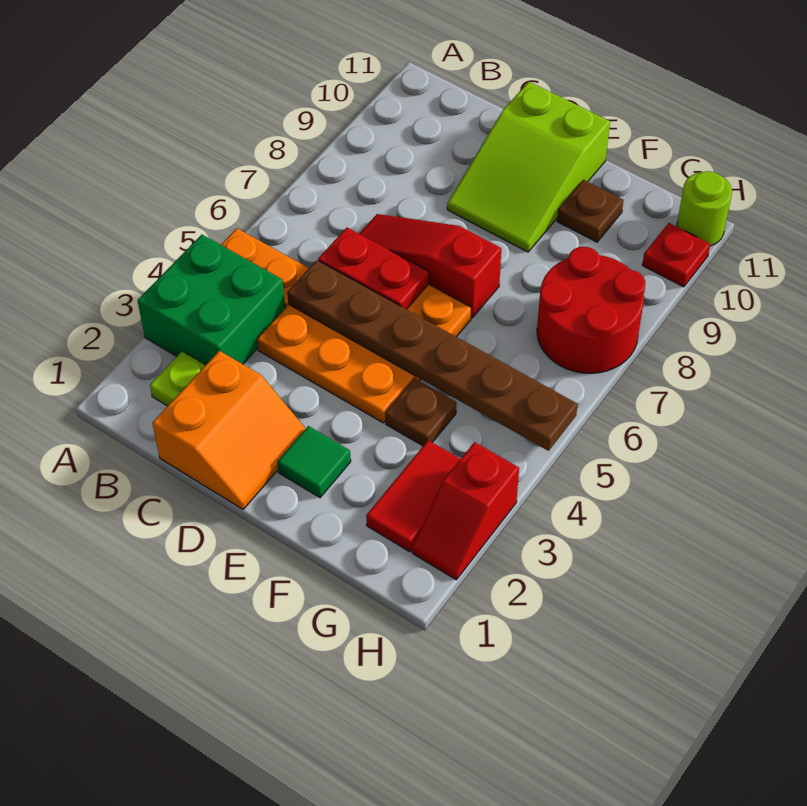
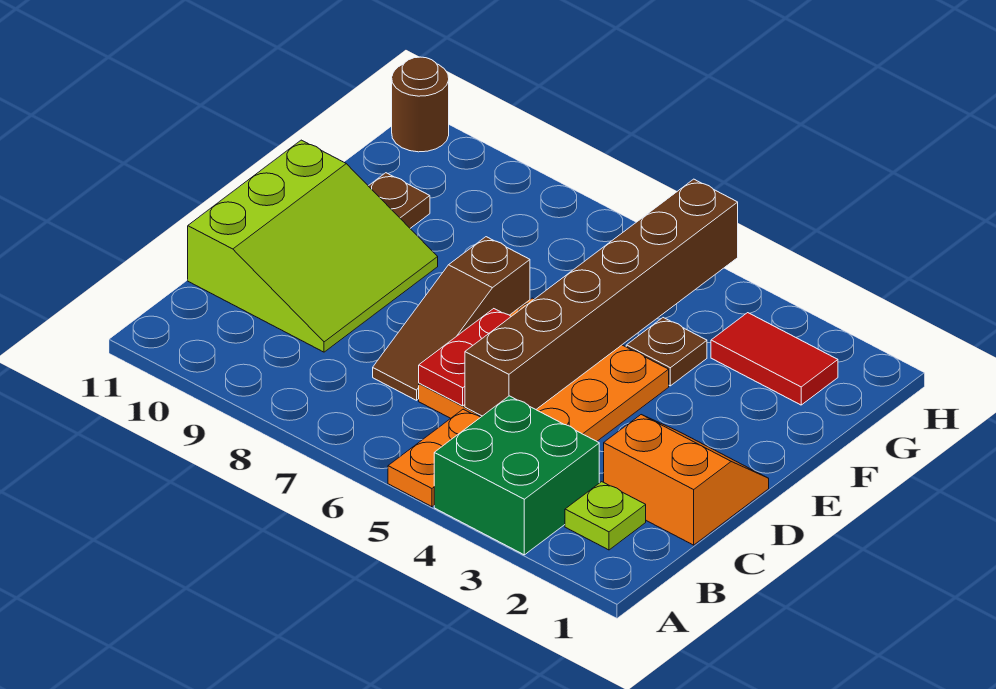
brown 1x6 plate [287,260,578,451] -> brown 1x6 brick [465,179,738,416]
red 1x3 slope [359,214,501,318] -> brown 1x3 slope [373,237,530,400]
lime 2x3 slope [447,82,610,252] -> lime 3x3 slope [188,140,438,352]
green 1x1 tile [277,426,351,498] -> none
red 2x2 round brick [537,247,645,373] -> none
red 1x2 slope [412,442,519,580] -> none
red 1x1 plate [642,223,710,287] -> none
lime 1x1 round brick [677,171,732,246] -> brown 1x1 round brick [392,57,449,152]

